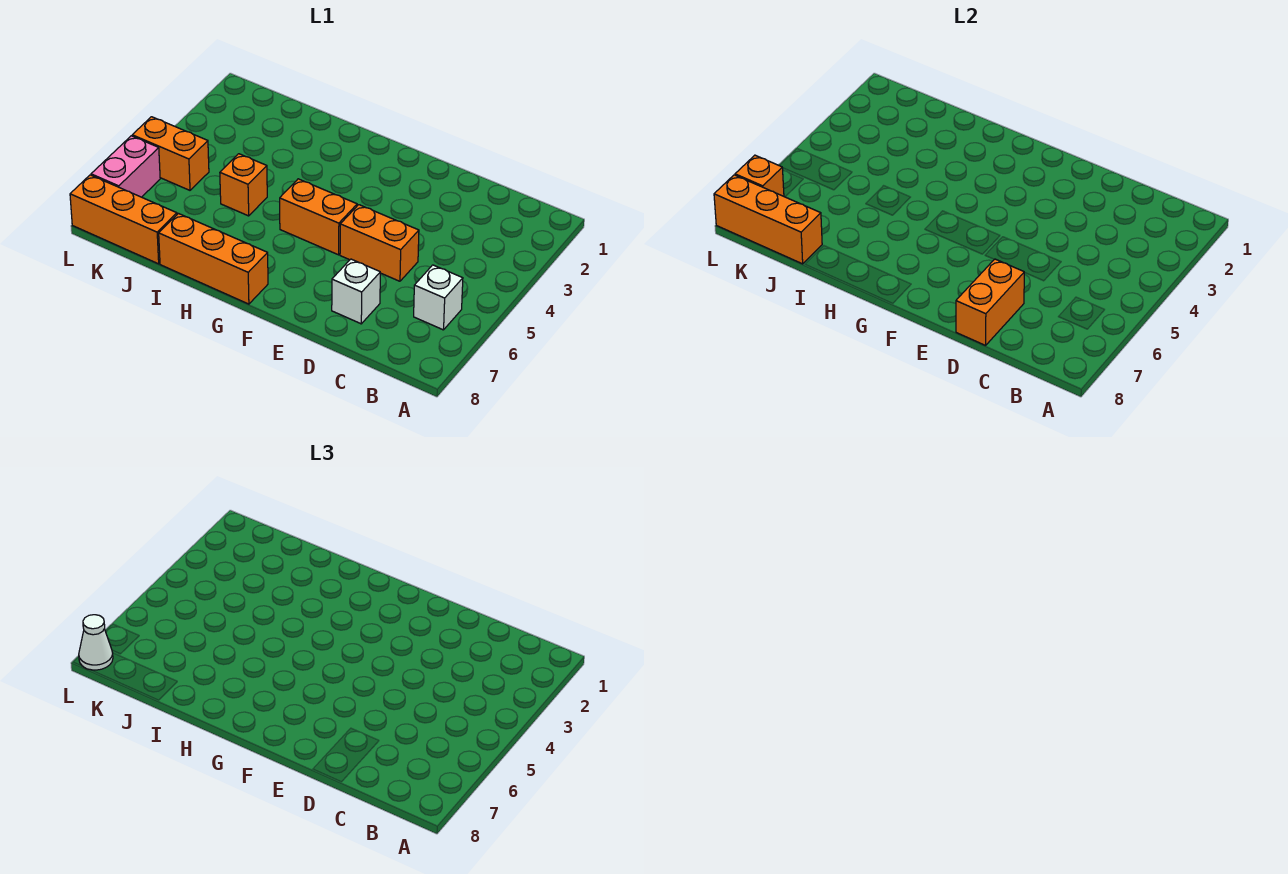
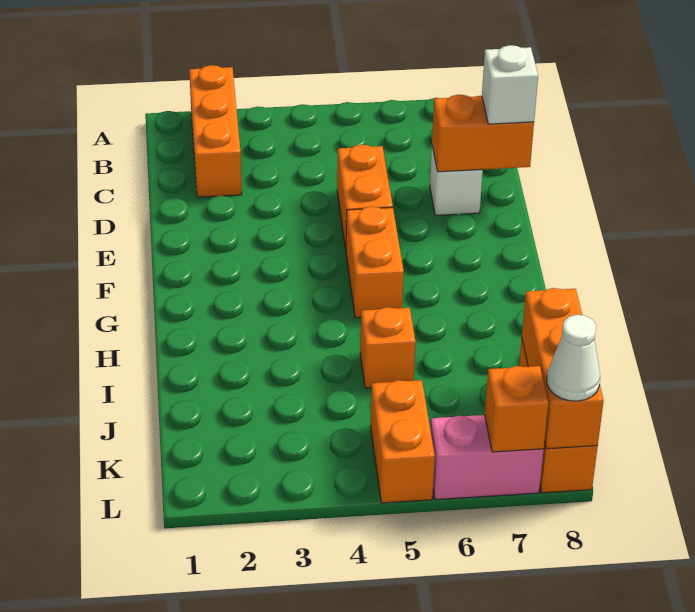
white 1x1 brick [414,265,463,330] -> white 1x1 brick moved to [482,45,538,124]
orange 1x3 brick [159,214,268,304] -> orange 1x3 brick moved to [189,65,242,197]

